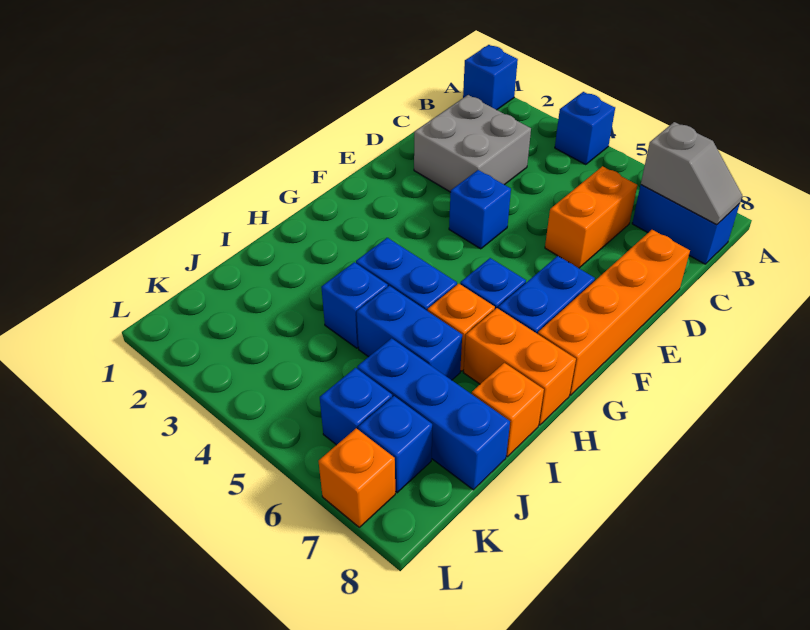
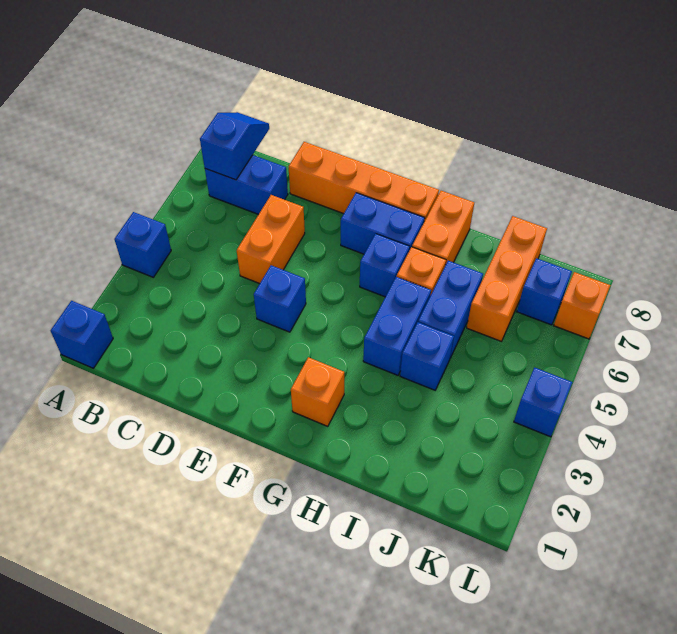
blue 1x2 brick [632,185,740,264] -> blue 1x2 brick turned to [205,155,288,214]
grey 1x2 slope [641,122,742,225] -> blue 1x2 slope [200,112,269,180]
grey 2x2 brick [414,95,531,192] -> none
orange 1x2 brick [545,166,637,268] -> orange 1x2 brick turned to [237,195,305,284]
orange 1x1 brick [472,363,544,457] -> orange 1x1 brick moved to [291,357,344,426]
blue 1x3 brick [357,338,510,490] -> orange 1x3 brick [467,216,547,341]
blue 1x1 brick [320,368,392,445] -> blue 1x1 brick moved to [514,367,572,437]

